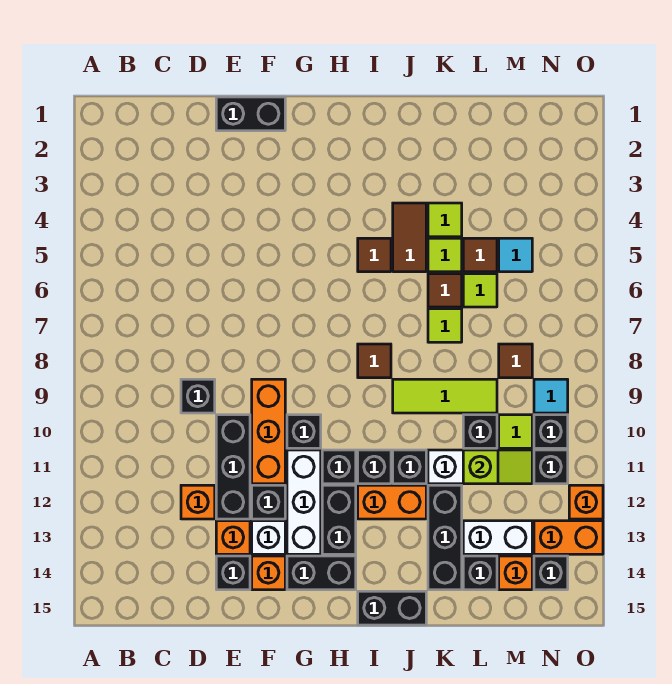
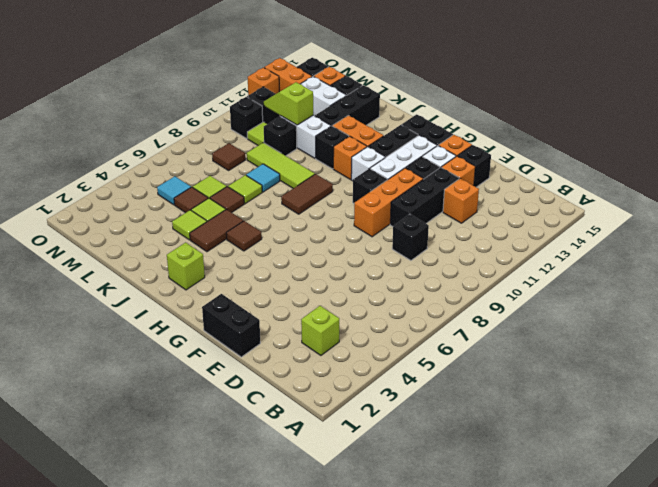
none -> lime 1x1 brick [301,306,339,355]
black 1x1 brick [322,450,356,484] -> white 1x1 brick [351,147,385,181]
none -> lime 1x1 brick [167,242,205,290]
brown 1x1 tile [358,344,391,378] -> brown 1x2 tile [281,174,333,214]
black 1x1 brick [358,450,391,484] -> orange 1x1 brick [333,136,367,179]
black 1x2 brick [358,591,426,625] -> none
cyan 1x1 tile [534,379,568,413] -> cyan 1x1 tile moved to [246,164,280,192]

